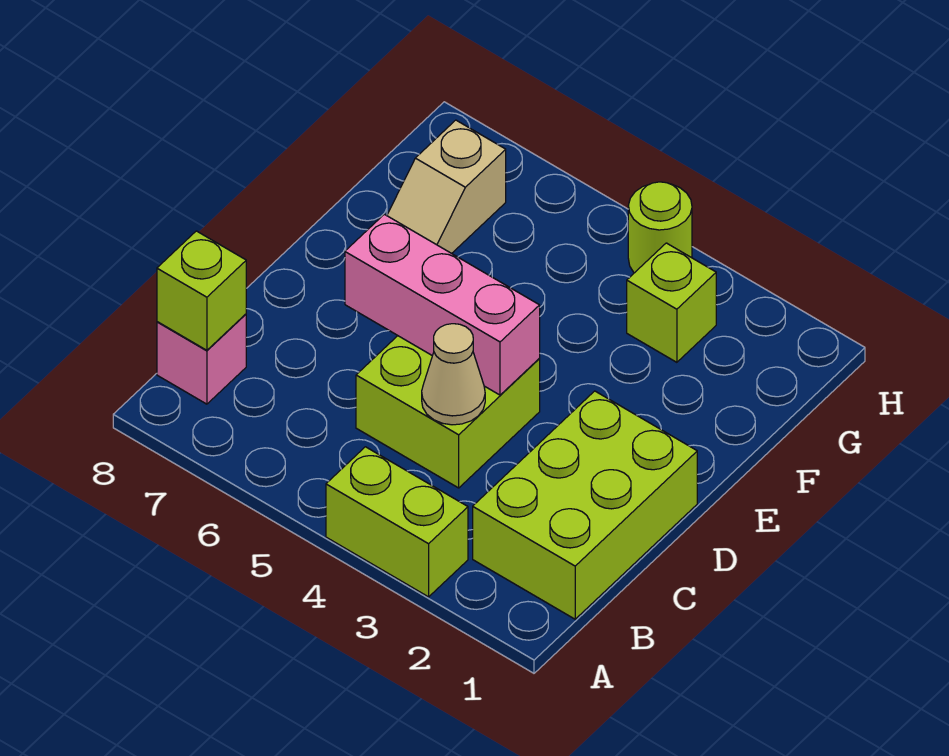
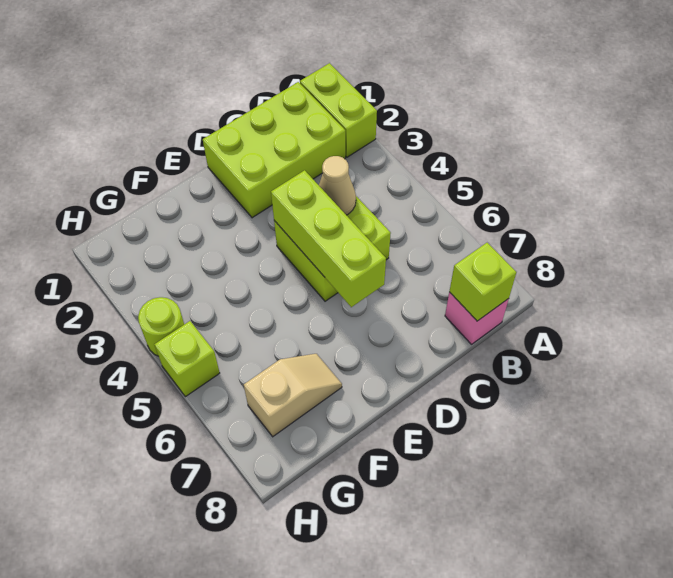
lime 1x2 brick [326,447,468,597] -> lime 1x2 brick moved to [300,63,377,157]
pink 1x3 brick [345,214,540,395] -> lime 1x3 brick [271,170,386,307]
lime 1x1 brick [627,243,716,362] -> lime 1x1 brick moved to [154,321,220,397]

